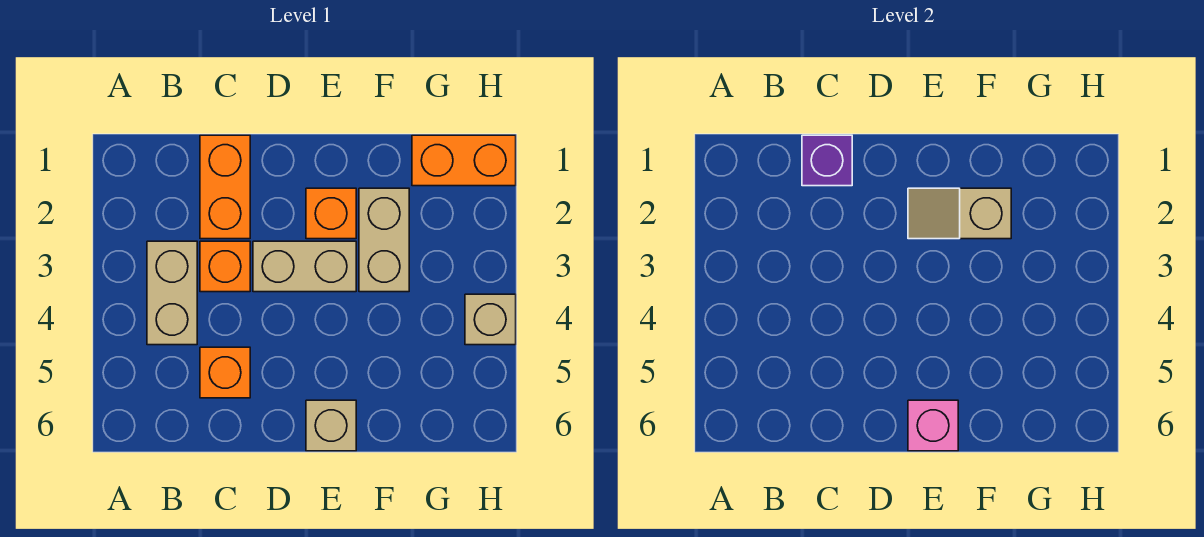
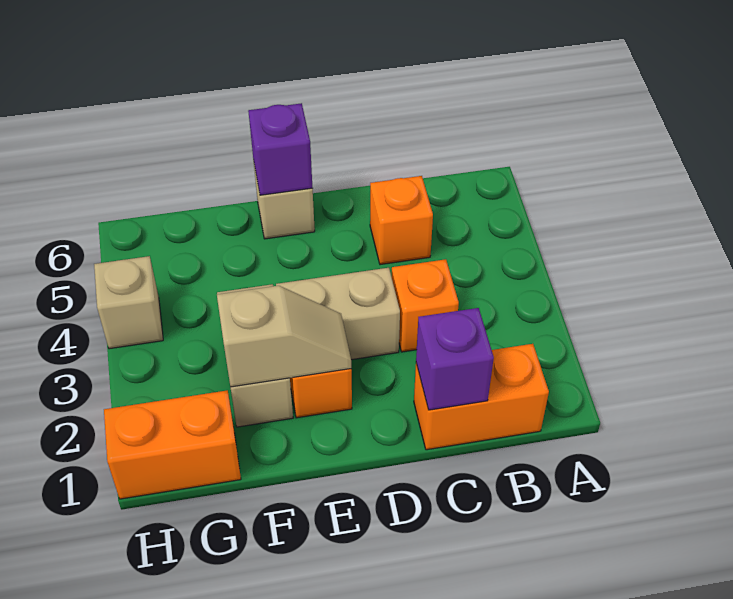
tan 1x2 brick [147,241,197,345] -> none
orange 1x2 brick [200,135,250,239] -> orange 1x2 brick turned to [414,344,549,450]
pink 1x1 brick [908,400,958,451] -> purple 1x1 brick [248,103,312,195]

